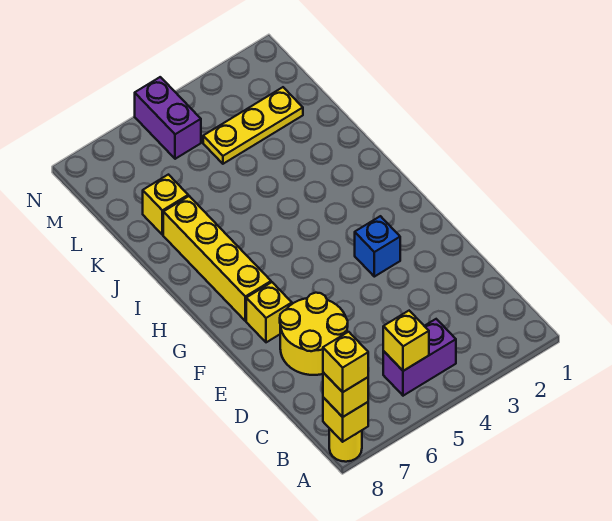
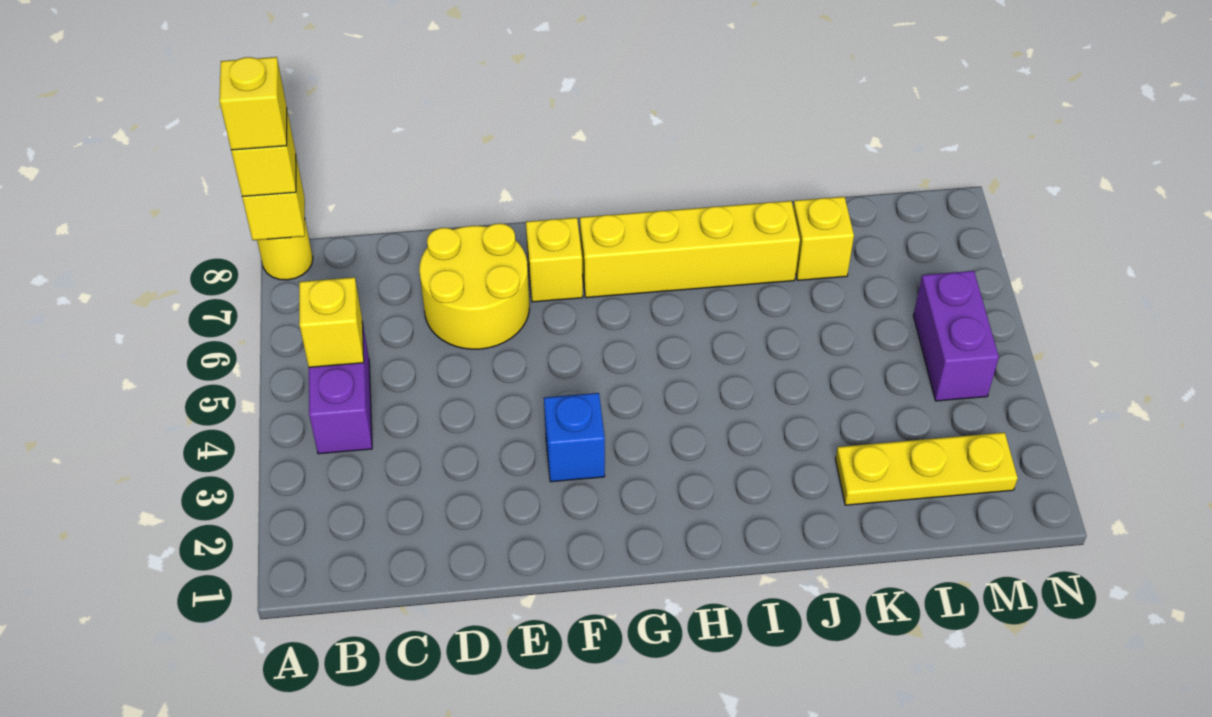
yellow 1x3 plate [203,87,303,164] -> yellow 1x3 plate turned to [835,432,1018,505]
purple 1x2 brick [135,77,201,159] -> purple 1x2 brick turned to [913,271,999,401]

